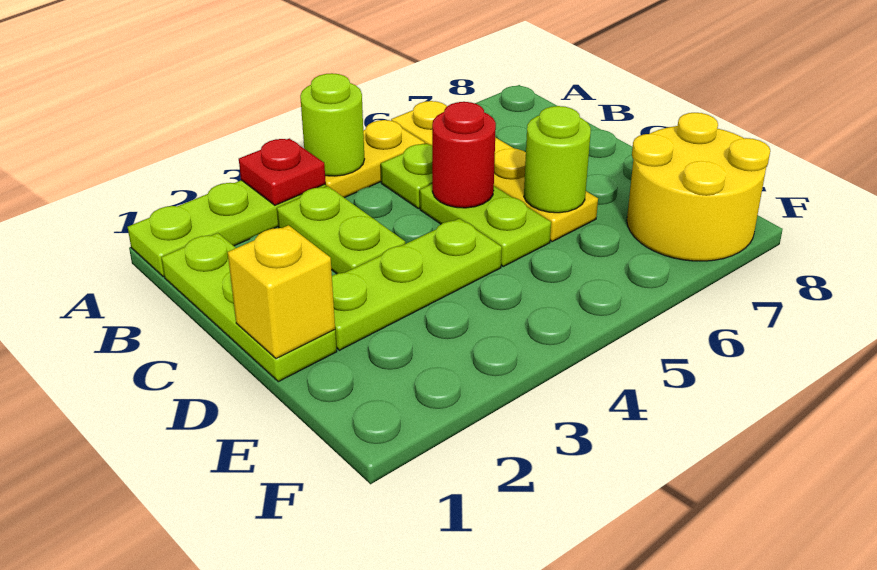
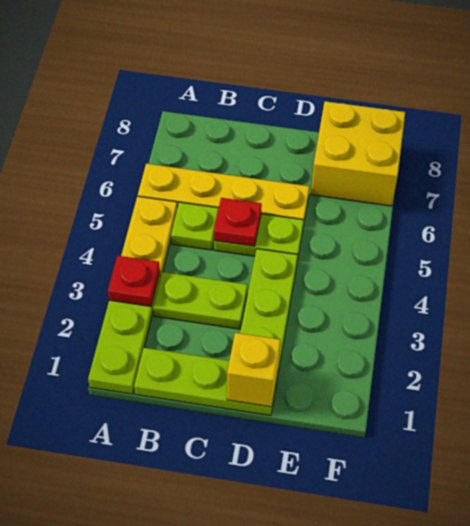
lime 1x1 round brick [300,73,364,176] -> none
red 1x1 round brick [432,102,496,208] -> red 1x1 plate [214,198,262,246]
lime 1x1 round brick [524,106,591,213] -> none
yellow 2x2 round brick [627,113,770,261] -> yellow 2x2 brick [311,101,405,206]

